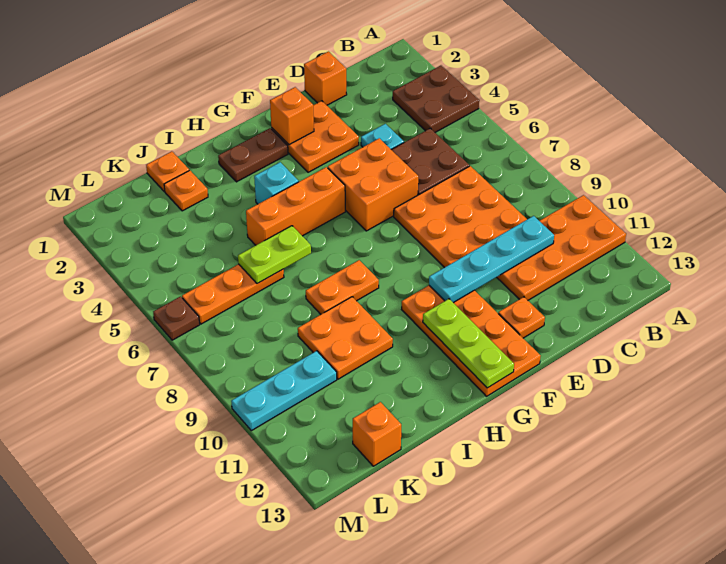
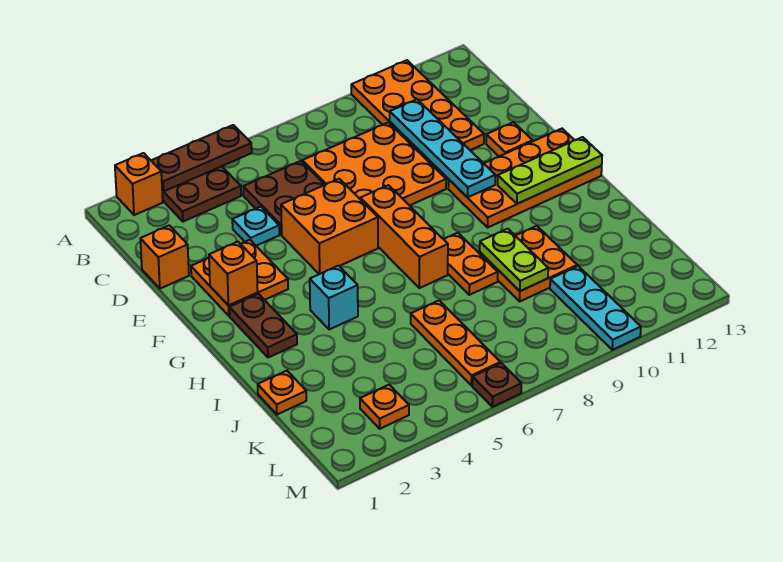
none -> brown 1x3 plate [151,125,252,191]
orange 1x3 brick [246,167,345,245] -> orange 1x3 brick moved to [360,185,448,288]
lime 1x2 plate [238,226,311,284] -> lime 1x2 plate moved to [480,229,548,291]
orange 1x1 plate [164,170,208,211] -> orange 1x1 plate moved to [360,385,409,429]
orange 1x1 brick [353,402,401,466] -> orange 1x1 brick moved to [115,153,163,215]

